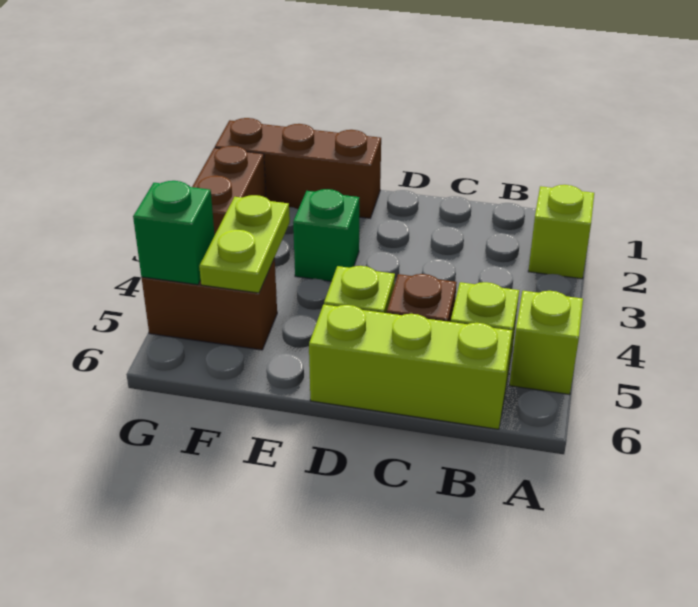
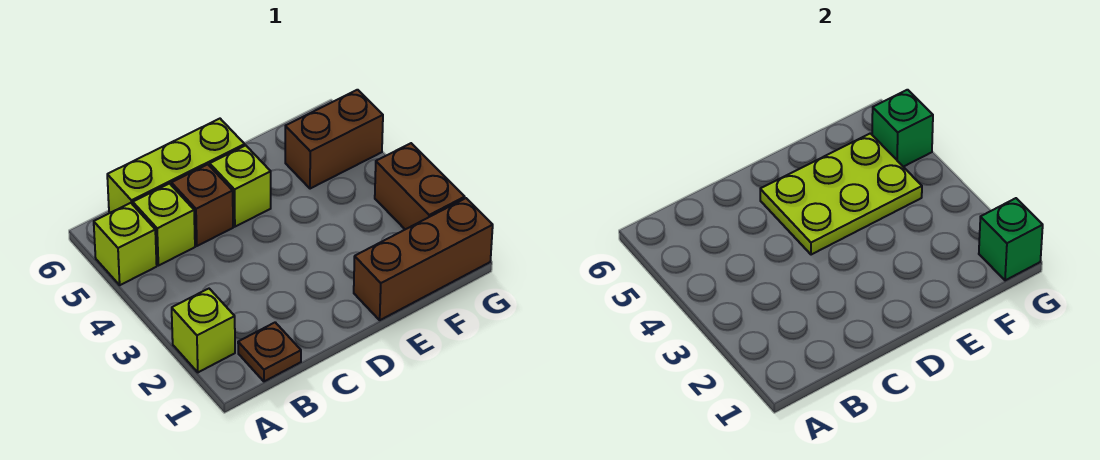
none -> brown 1x1 plate [238,322,301,381]
green 1x1 brick [293,189,359,281] -> green 1x1 brick moved to [979,198,1043,280]
lime 1x2 plate [199,195,290,293] -> lime 2x3 plate [760,133,922,255]

